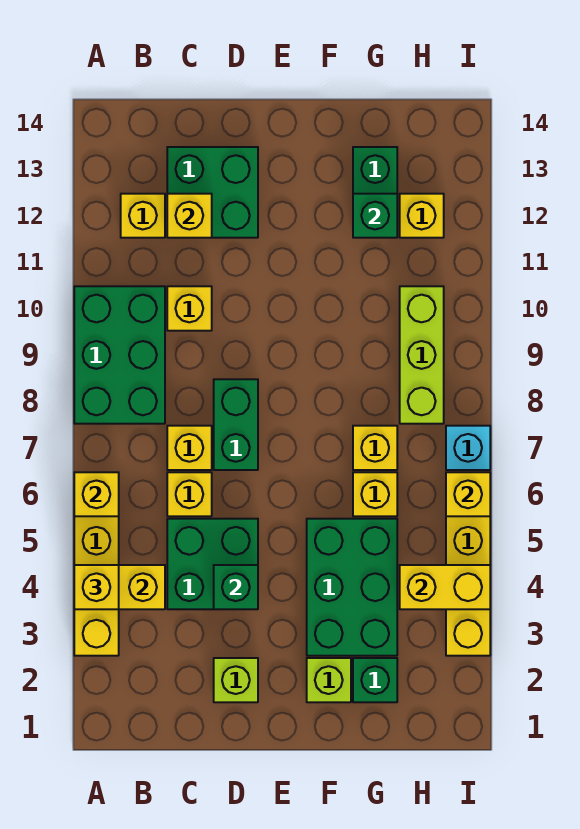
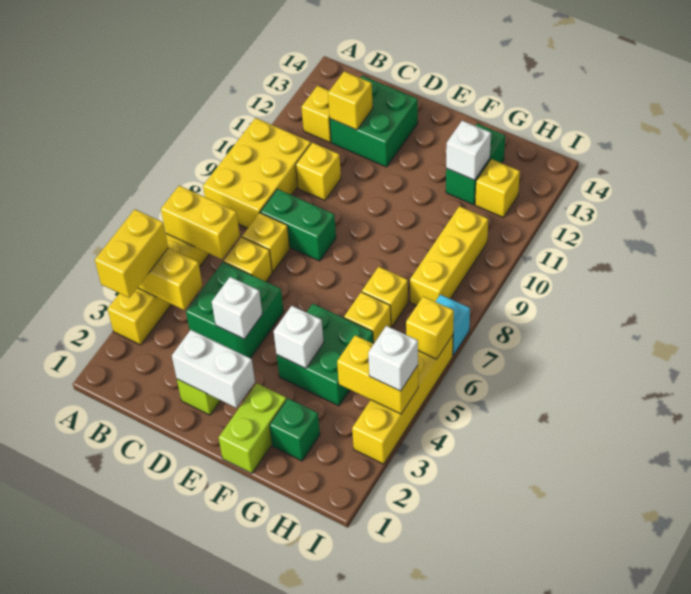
yellow 1x1 brick [74,565,119,609] -> yellow 1x2 brick [95,209,168,298]
yellow 1x1 brick [74,472,119,516] -> yellow 1x2 brick [161,186,240,259]
green 2x3 brick [74,286,165,424] -> yellow 2x3 brick [203,118,311,228]
none -> white 1x2 brick [172,330,255,408]
green 1x1 brick [214,565,258,609] -> white 1x1 brick [212,277,262,339]
green 1x2 brick [214,379,258,470] -> green 1x2 brick turned to [260,189,336,261]
lime 1x1 brick [307,658,351,702] -> lime 1x2 brick [219,383,287,473]
green 2x3 brick [307,519,397,656] -> green 2x2 brick [277,304,373,406]
none -> white 1x1 brick [274,306,324,369]
green 1x1 brick [353,194,397,238] -> white 1x1 brick [446,121,491,180]
lime 1x3 brick [400,286,444,424] -> yellow 1x3 brick [410,206,488,305]
none -> white 1x1 brick [368,326,418,391]

